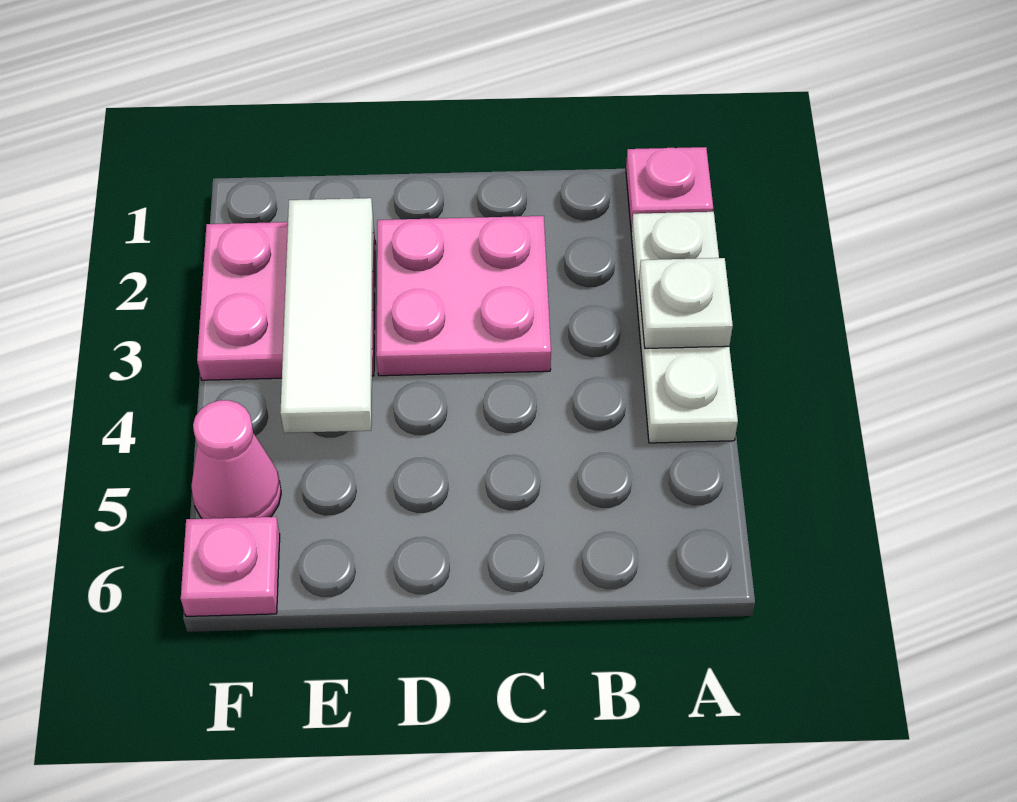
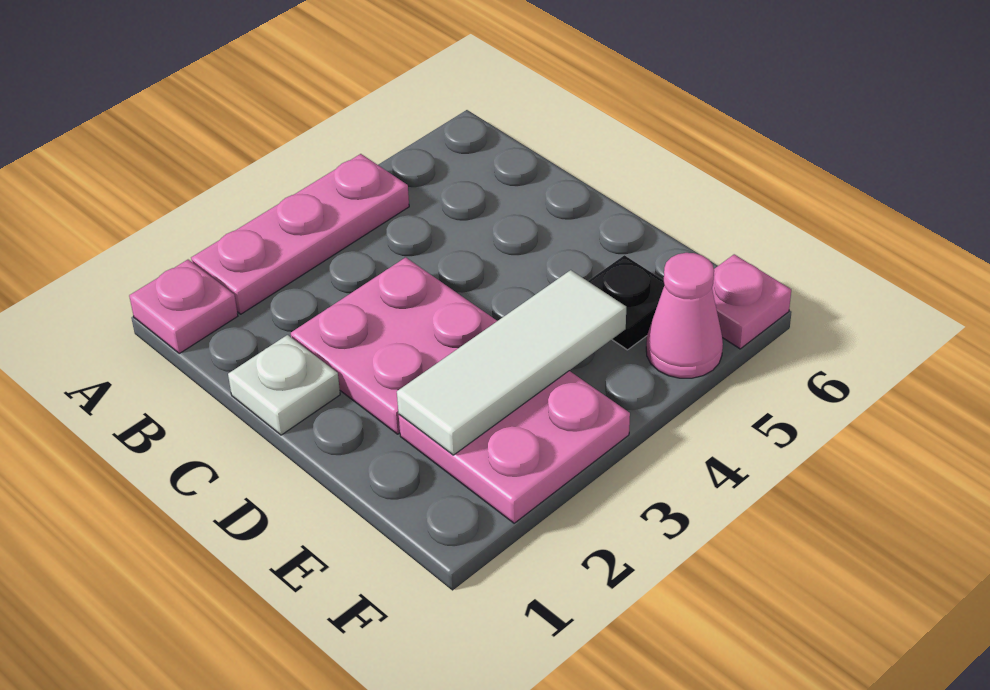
white 1x3 plate [631,212,738,443] -> pink 1x3 plate [191,154,409,314]
white 1x1 plate [639,258,733,349] -> white 1x1 plate moved to [228,335,340,435]
none -> black 1x1 plate [588,255,664,350]

